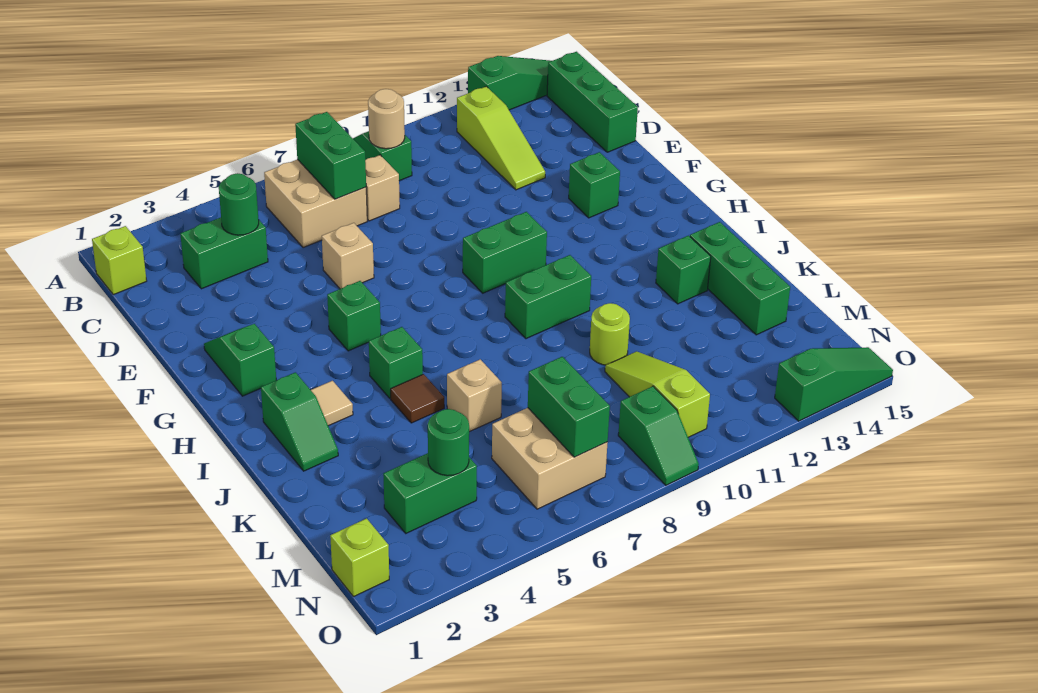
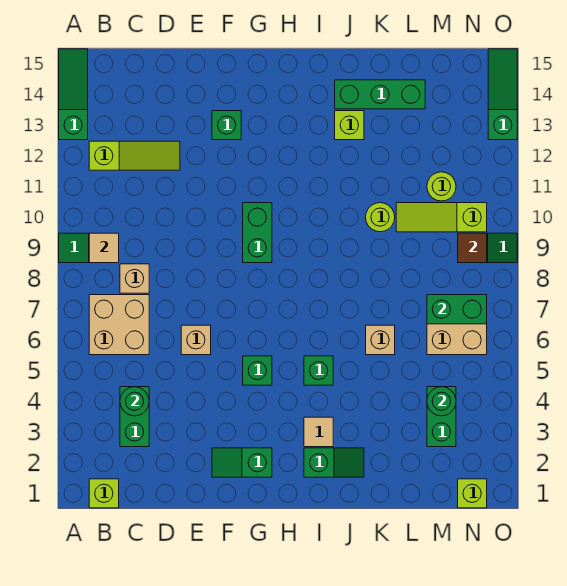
green 1x2 brick [295,112,366,199] -> none
tan 1x1 round brick [368,89,405,149] -> tan 1x1 tile [89,233,119,263]
green 1x3 brick [547,52,638,152] -> none
green 1x2 brick [505,255,591,339] -> none
brown 1x1 tile [391,374,444,423] -> brown 1x1 tile moved to [458,233,487,263]
green 1x1 brick [656,236,711,304] -> lime 1x1 brick [335,111,364,140]
none -> lime 1x1 round brick [427,172,456,201]

